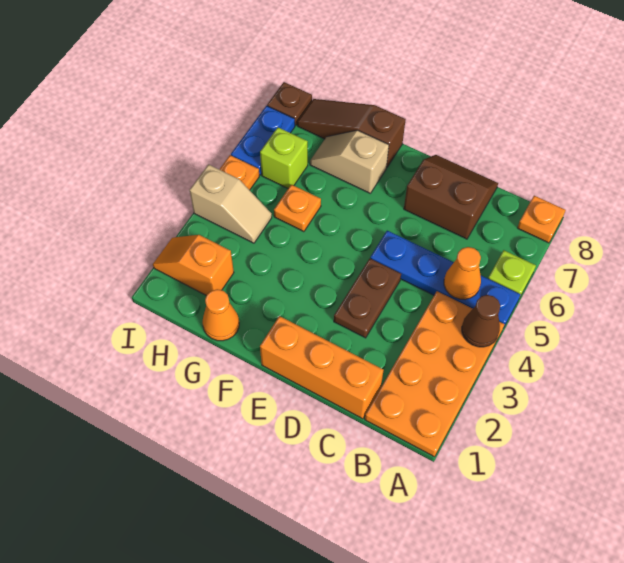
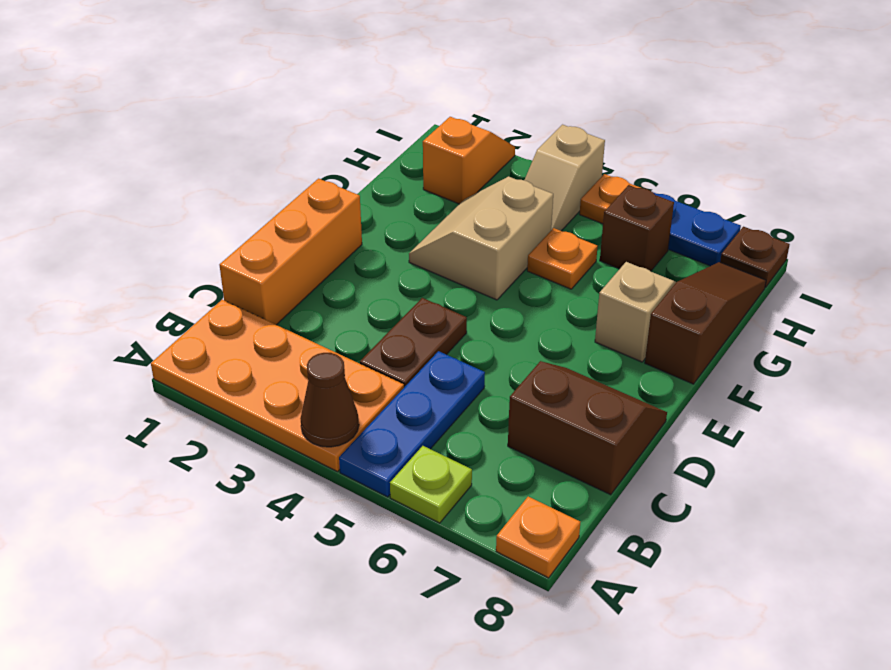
blue 1x4 plate [370,231,521,327] -> blue 1x3 plate [339,351,485,497]
orange 1x1 cone [444,247,481,299] -> none
brown 2x2 slope [404,155,498,239] -> brown 2x2 slope turned to [508,361,667,495]
brown 1x2 plate [334,259,401,338] -> brown 1x2 plate turned to [360,298,467,387]
none -> tan 2x2 slope [409,177,553,300]
orange 1x1 cone [202,289,239,341] -> none
lime 1x1 brick [260,127,308,188] -> brown 1x1 brick [600,185,674,271]

